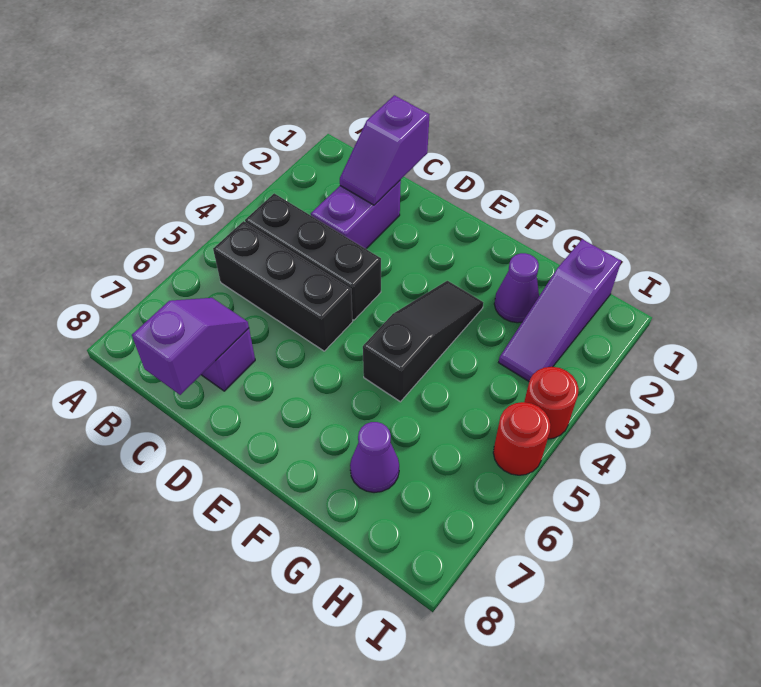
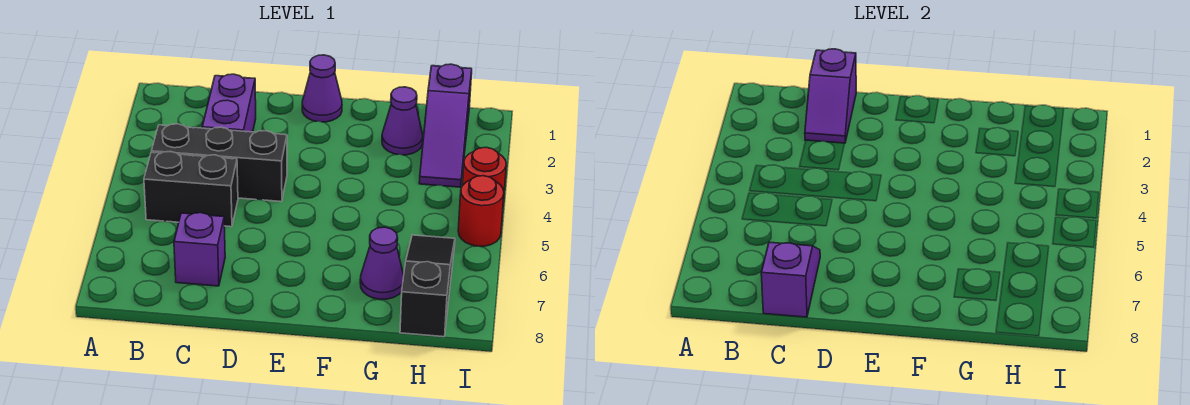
black 1x3 brick [213,221,353,351] -> black 1x2 brick [144,151,238,227]
none -> purple 1x1 cone [302,55,342,122]
black 1x3 slope [363,281,483,402] -> black 1x3 slope moved to [400,235,455,337]

